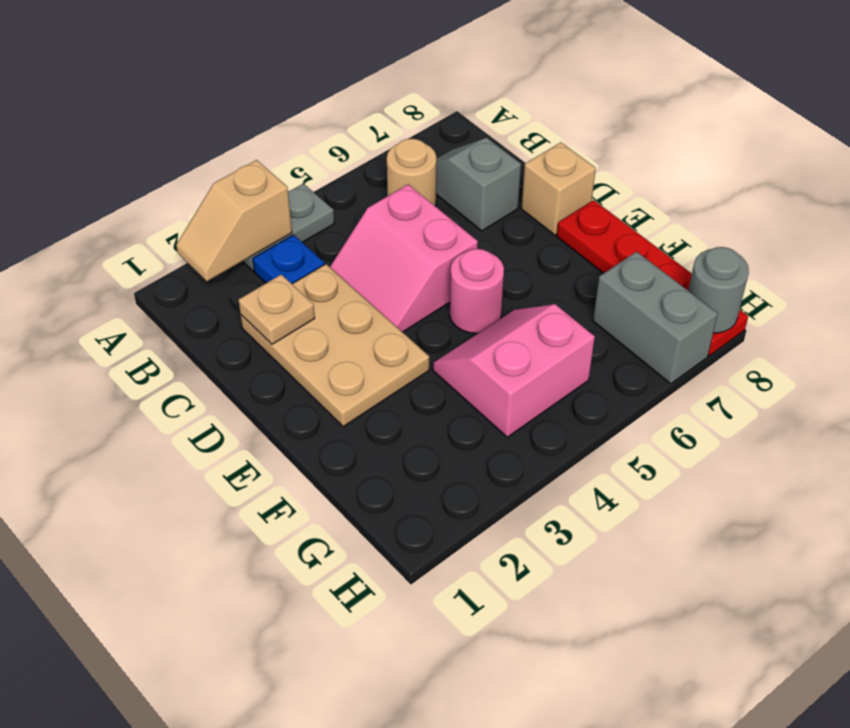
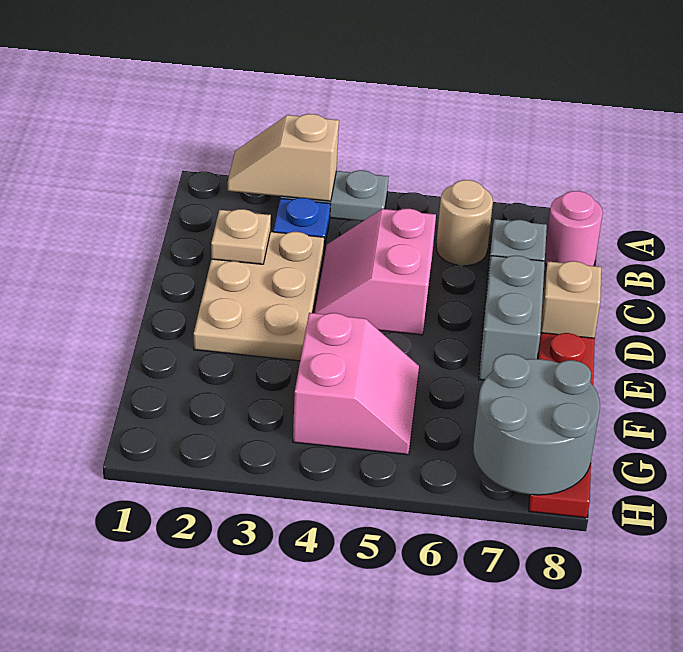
pink 1x1 round brick [450,249,504,333] -> pink 1x1 round brick moved to [545,191,603,266]
pink 2x2 slope [433,304,595,437] -> pink 2x2 slope turned to [293,313,419,455]
grey 1x2 brick [593,252,718,384] -> grey 1x2 brick moved to [479,256,545,380]
grey 1x1 round brick [688,247,749,333] -> grey 2x2 round brick [473,354,600,495]

